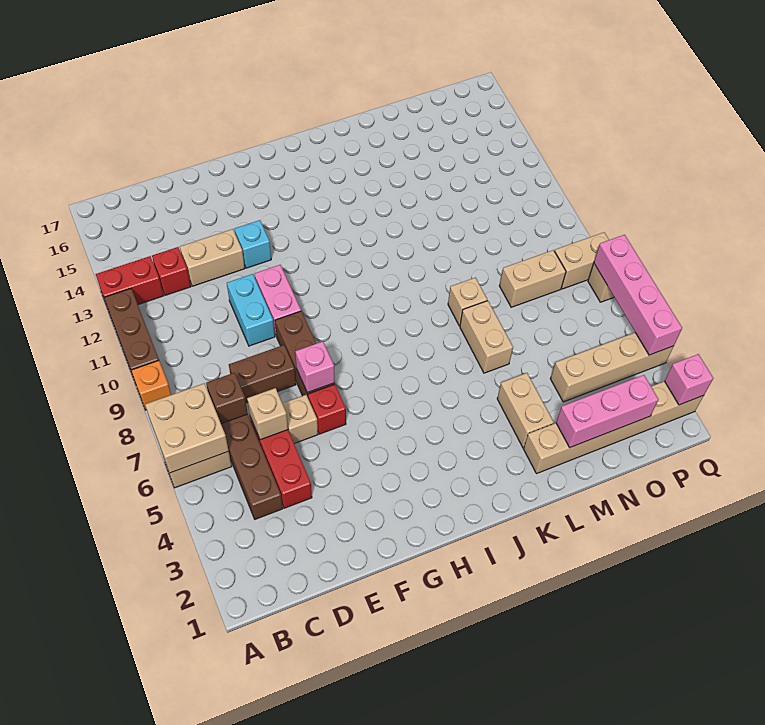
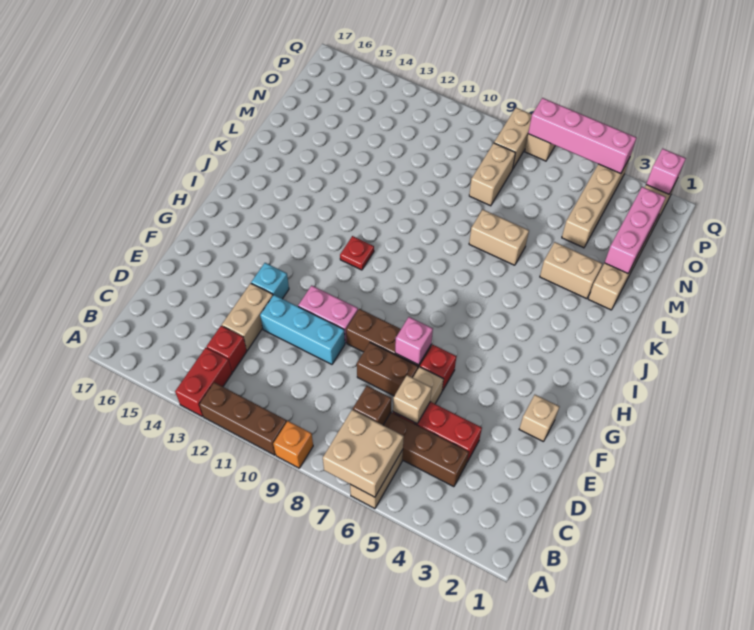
brown 1x2 brick [229,345,296,403] -> brown 1x2 brick turned to [357,342,418,396]
cyan 1x2 brick [227,274,275,346] -> cyan 1x3 brick [260,295,345,364]
none -> red 1x1 plate [340,236,374,270]
tan 1x1 brick [448,278,487,326] -> tan 1x1 brick moved to [519,395,559,442]

